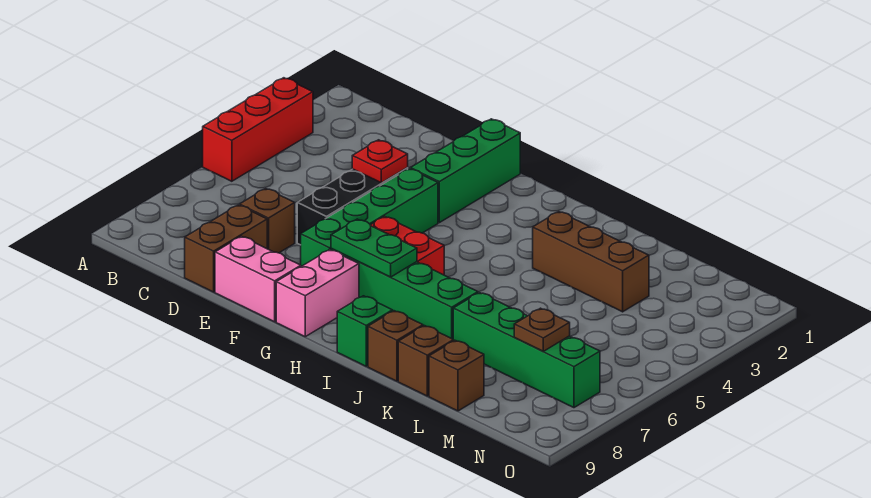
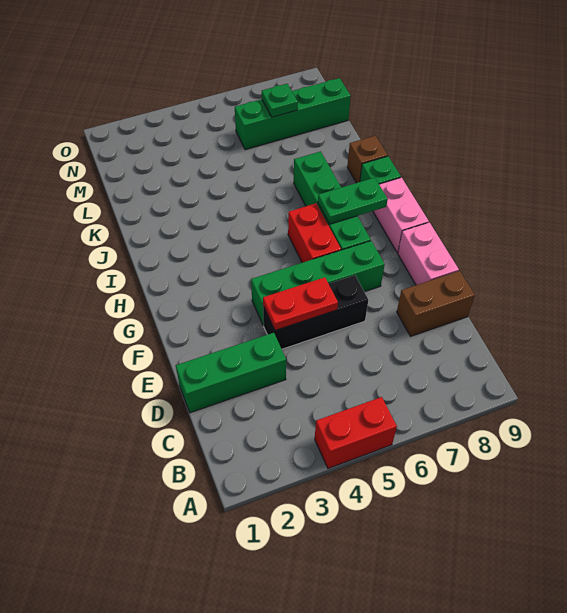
red 1x3 brick [203,78,313,181] -> red 1x2 brick [315,397,397,469]
brown 1x1 brick [240,188,295,253] -> none
red 1x1 plate [352,140,408,183] -> red 1x2 plate [263,277,338,330]
green 1x3 brick [410,119,520,223] -> green 1x3 brick moved to [176,333,286,413]
green 1x2 plate [331,219,417,277] -> green 1x2 plate turned to [318,178,388,224]
pink 1x2 brick [276,250,359,337] -> pink 1x2 brick turned to [373,177,429,253]
brown 1x3 brick [533,211,649,312] -> none
green 1x4 brick [453,293,600,408] -> green 1x4 brick turned to [235,78,351,150]
brown 1x1 brick [398,326,454,396] -> none
brown 1x1 brick [429,341,484,411] -> none
brown 1x1 plate [514,308,570,351] -> green 1x1 plate [262,84,298,117]

